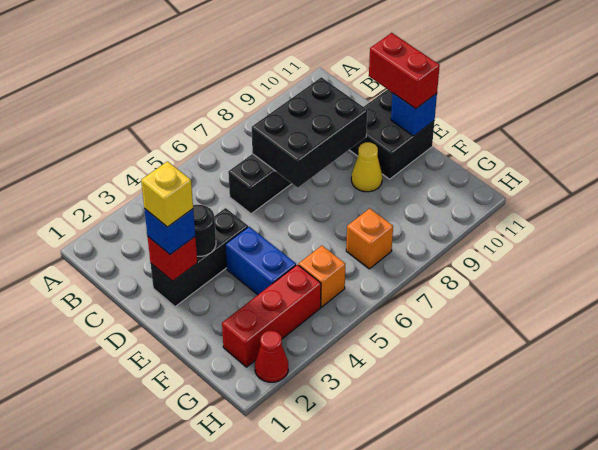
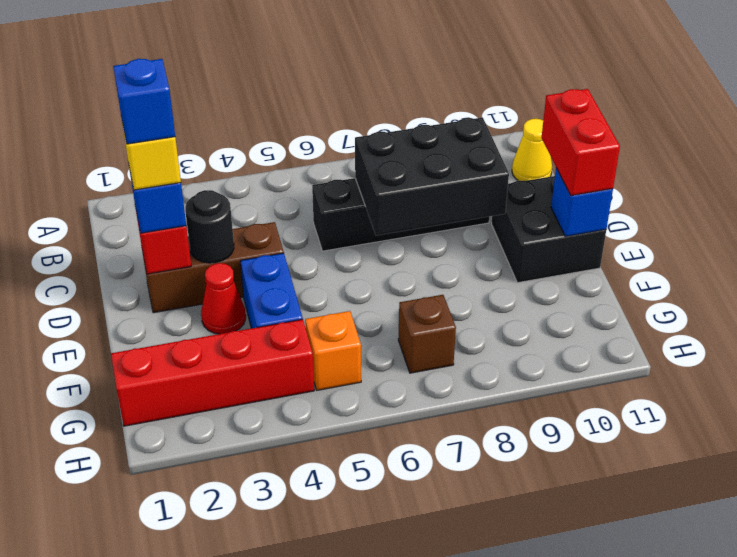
black 1x3 brick [150,208,248,307] -> brown 1x3 brick [142,222,284,313]
none -> blue 1x1 brick [113,59,175,144]
yellow 1x1 cone [351,142,382,192] -> yellow 1x1 cone moved to [512,119,552,181]
red 1x3 brick [222,264,321,367] -> red 1x4 brick [111,319,314,426]
orange 1x1 brick [346,208,393,269] -> brown 1x1 brick [398,295,456,373]
red 1x1 cone [255,331,288,382] -> red 1x1 cone moved to [201,263,246,334]

